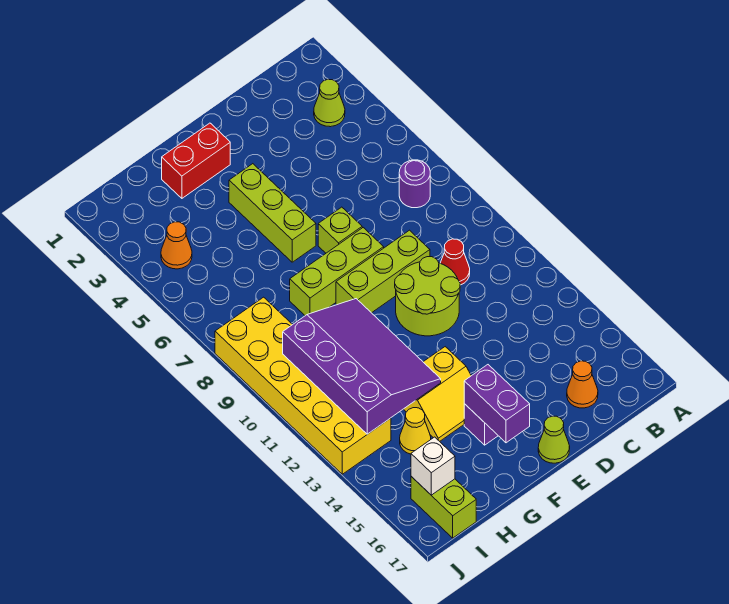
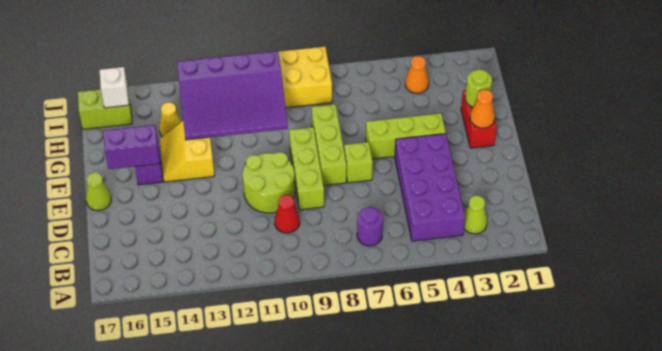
none -> purple 2x4 brick [395,134,465,241]
orange 1x1 cone [567,361,598,408] -> orange 1x1 cone moved to [470,90,495,128]
none -> lime 1x1 round brick [465,70,492,107]

